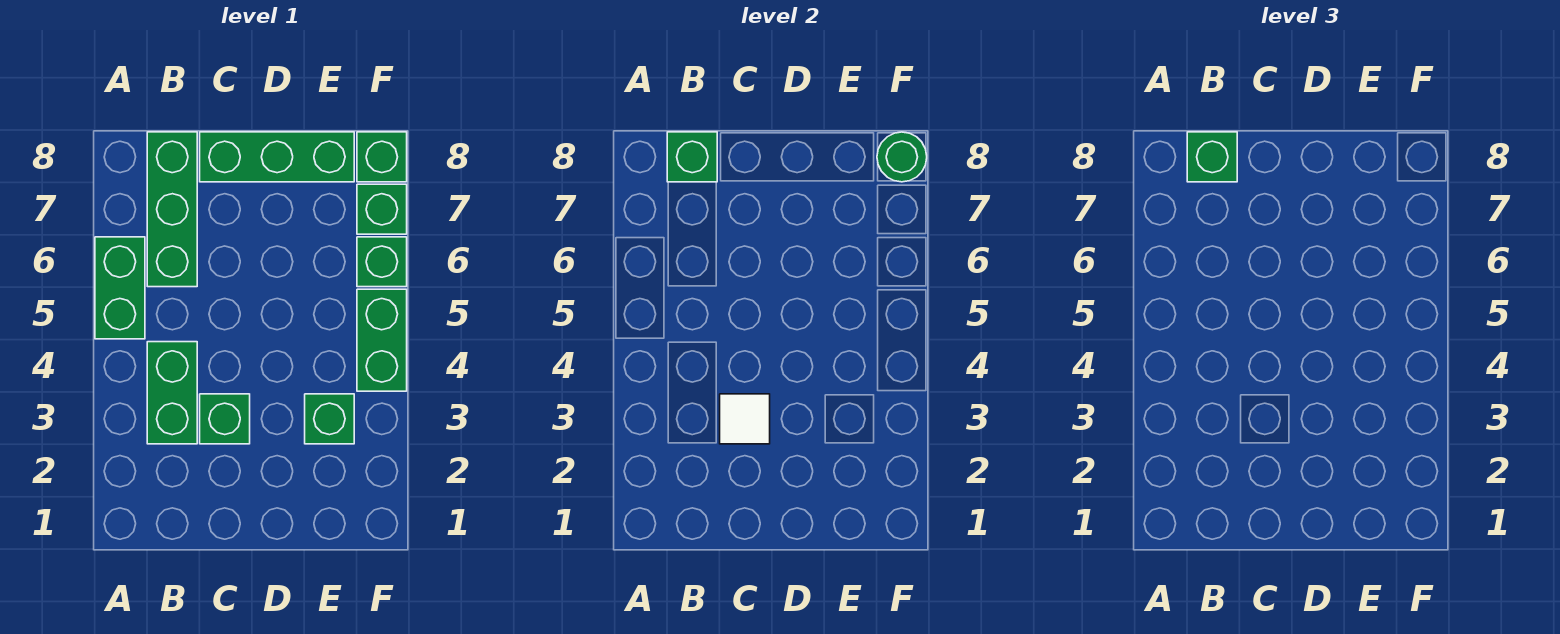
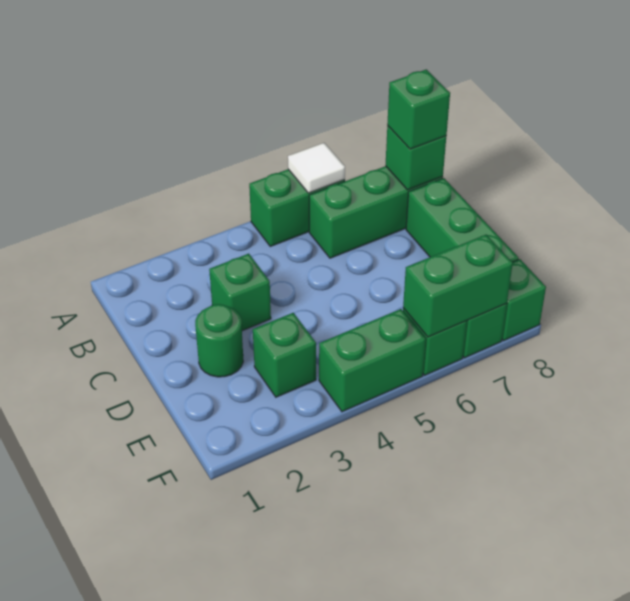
green 1x2 brick [147,342,197,444] -> green 1x2 brick moved to [403,235,513,337]
white 1x1 tile [720,394,770,444] -> white 1x1 tile moved to [288,143,345,193]
green 1x1 round brick [877,132,927,182] -> green 1x1 round brick moved to [195,304,243,377]

